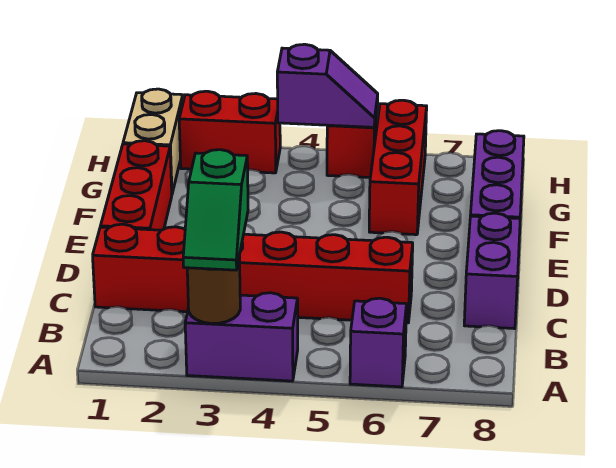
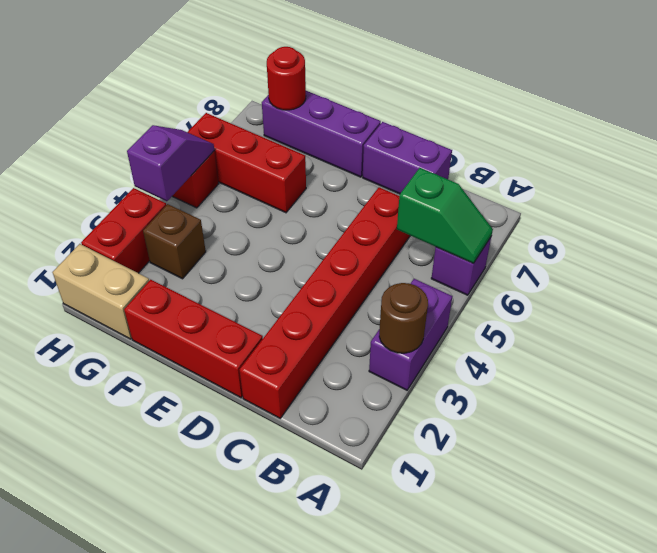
green 1x2 slope [183,150,248,270] -> green 1x2 slope moved to [397,168,493,263]
none -> brown 1x1 brick [143,204,206,279]
none -> red 1x1 round brick [267,47,306,110]

